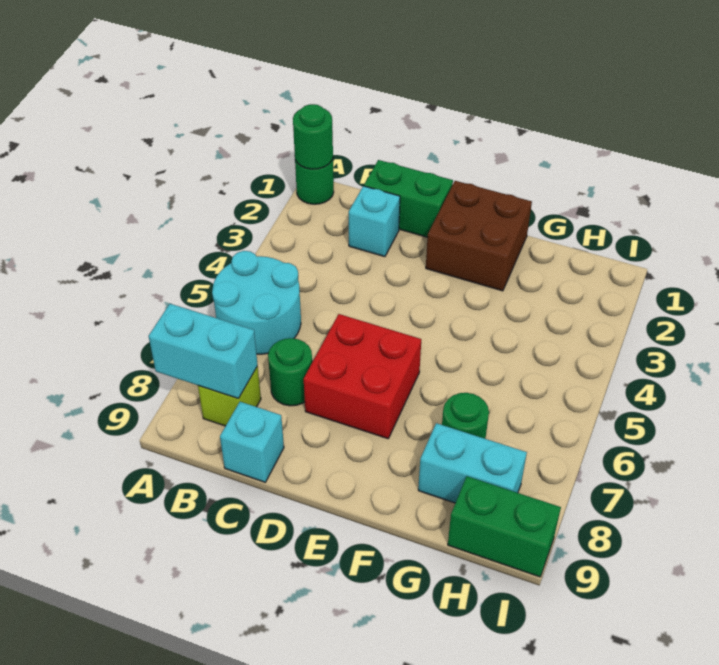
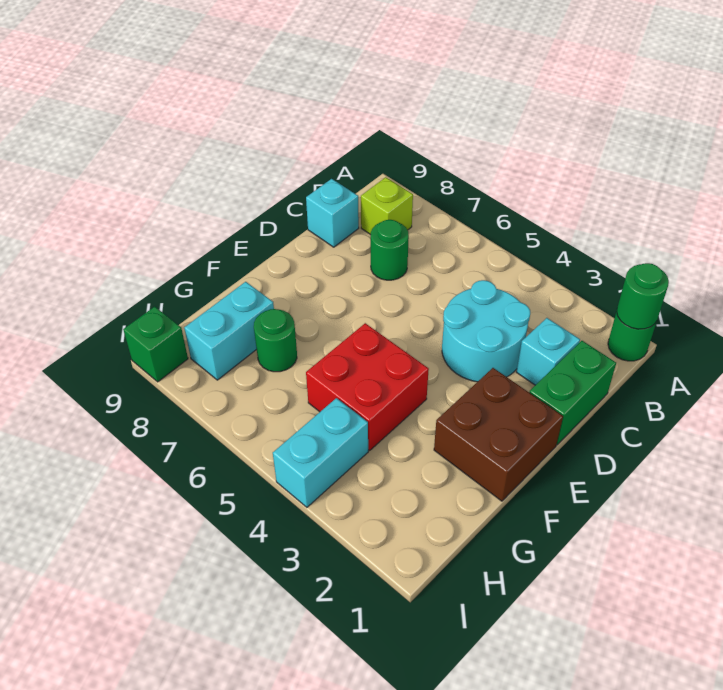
cyan 2x2 round brick [212,251,301,354] -> cyan 2x2 round brick moved to [442,280,530,382]
cyan 1x2 brick [149,304,258,399] -> cyan 1x2 brick moved to [273,398,368,507]
red 2x2 brick [304,314,421,439] -> red 2x2 brick moved to [306,323,429,450]
green 1x2 brick [448,476,561,577] -> green 1x1 brick [123,307,188,382]

